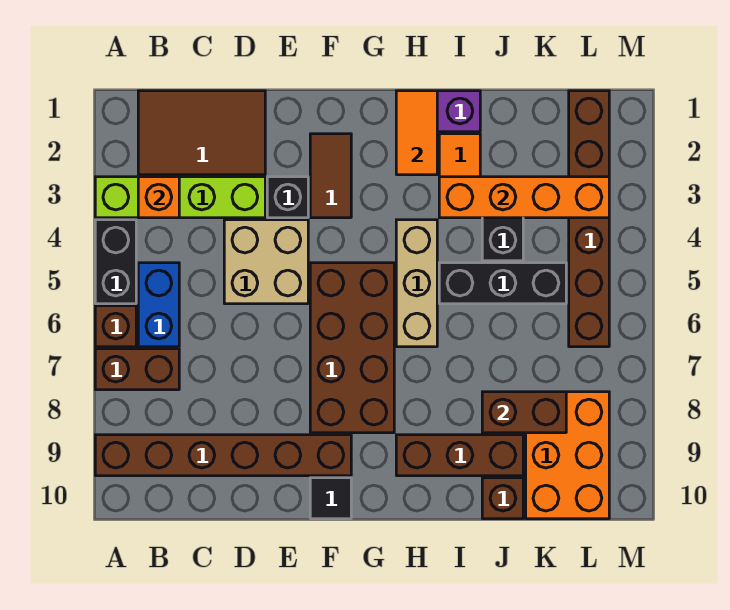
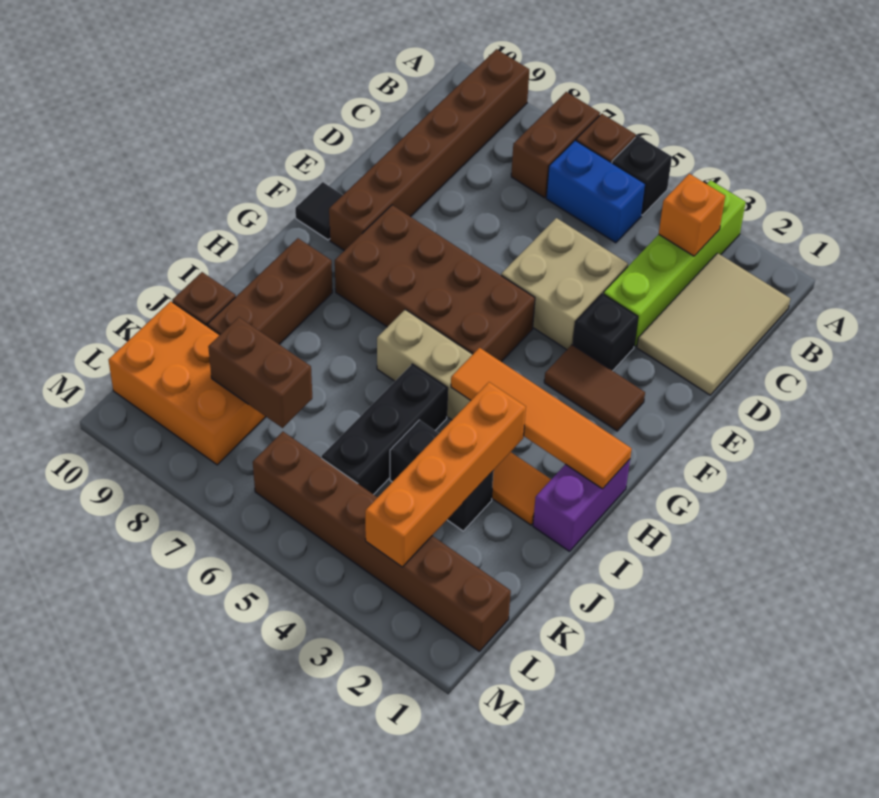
black 1x2 brick [95,220,136,304] -> black 1x1 brick [612,136,672,215]
brown 2x3 tile [138,91,265,175] -> tan 2x3 tile [637,253,790,395]
orange 1x2 tile [396,91,437,175] -> orange 1x4 tile [451,348,632,489]
brown 1x2 brick [482,392,566,433] -> brown 1x2 brick turned to [208,317,312,428]

